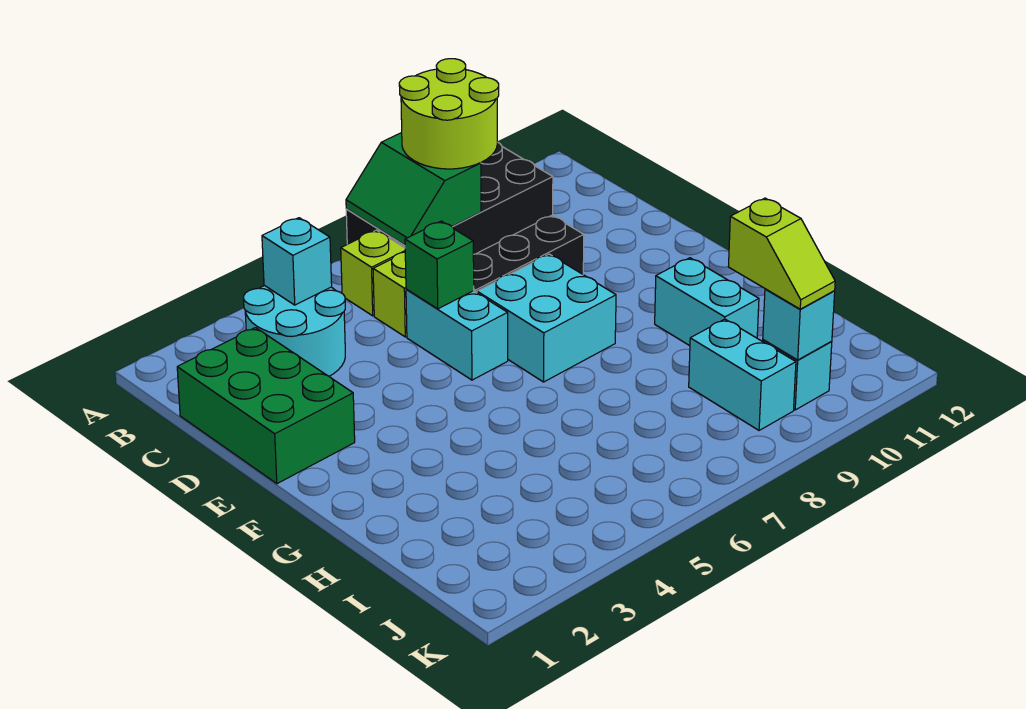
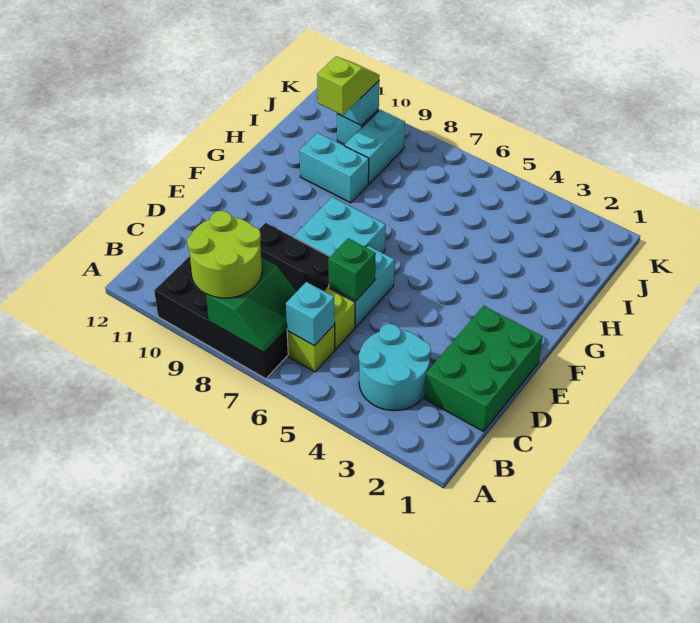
cyan 1x1 brick [262,218,332,305] -> cyan 1x1 brick moved to [286,282,335,346]
cyan 1x2 brick [655,258,759,346] -> cyan 1x2 brick turned to [299,133,369,203]

